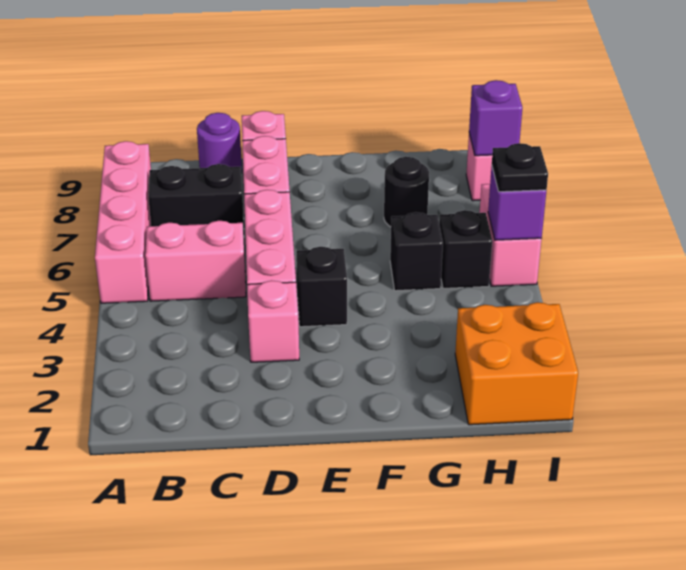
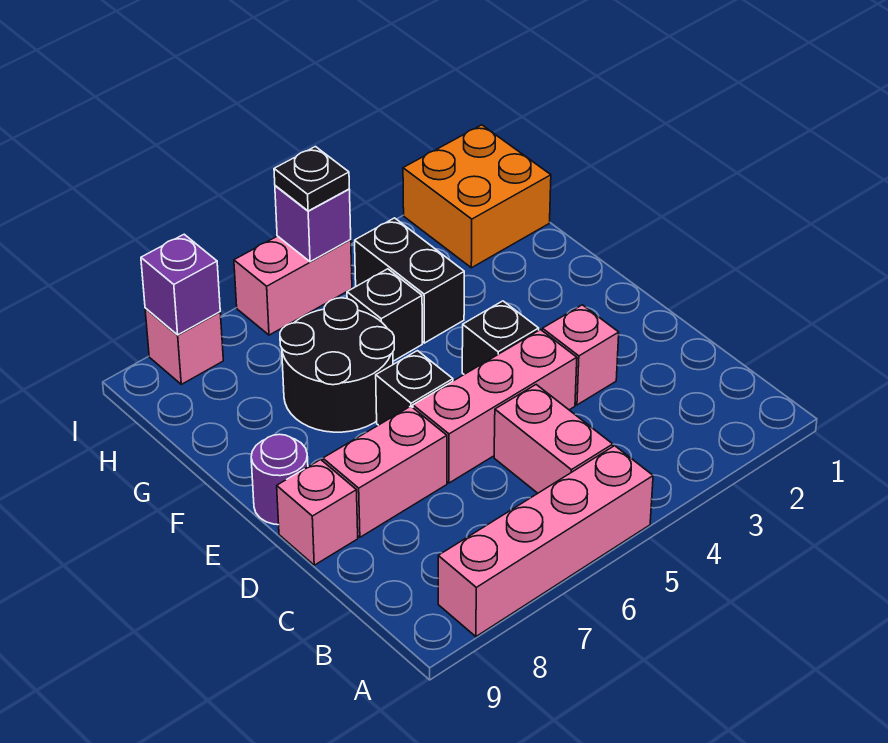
black 1x2 brick [148,164,244,238] -> black 1x2 brick moved to [355,218,464,343]
purple 1x1 round brick [197,113,242,173] -> purple 1x1 round brick moved to [251,434,308,525]
black 1x1 round brick [384,157,429,227] -> black 2x2 round brick [280,298,394,432]
black 1x1 brick [439,210,492,288] -> black 1x1 brick moved to [376,351,453,425]

